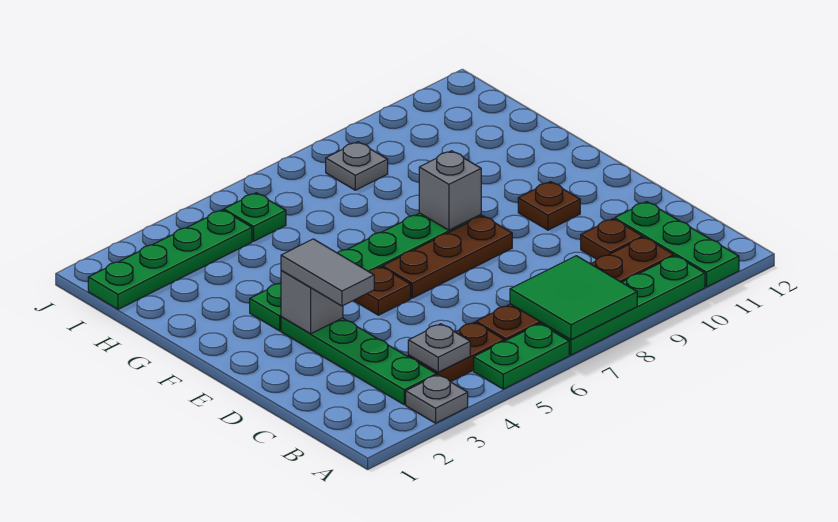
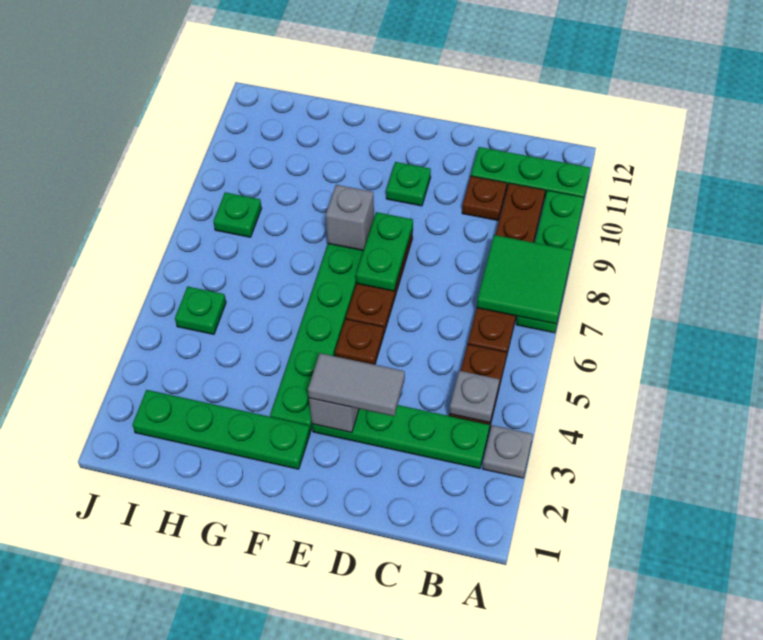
green 1x2 plate [474,324,569,389] -> green 1x2 plate moved to [356,212,413,291]
brown 1x1 plate [518,182,580,230] -> green 1x1 plate [386,162,431,206]
green 1x4 plate [88,210,252,309] -> green 1x4 plate turned to [132,390,310,469]
grey 1x1 plate [326,142,388,190] -> green 1x1 plate [213,192,262,237]

